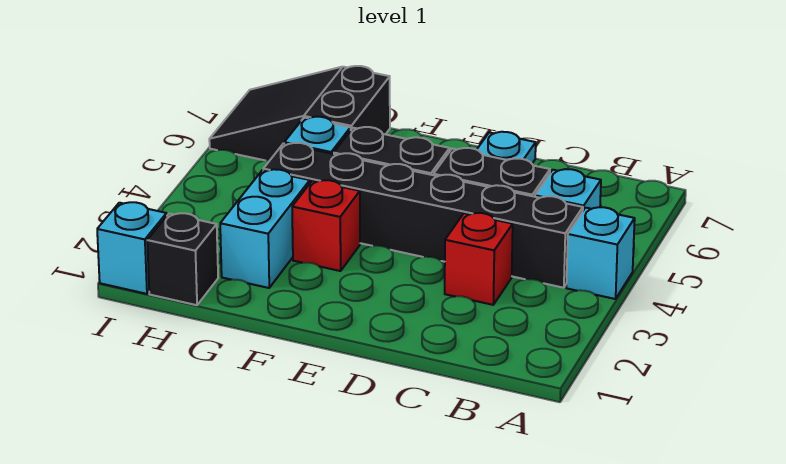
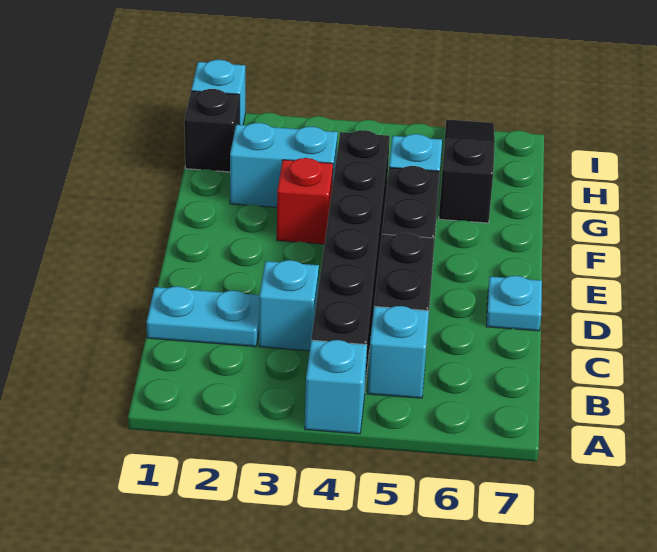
none -> cyan 1x2 plate [147,286,259,347]
red 1x1 brick [445,213,513,305] -> cyan 1x1 brick [259,260,319,351]
black 2x3 slope [209,66,390,161] -> black 1x3 slope [439,119,495,223]

